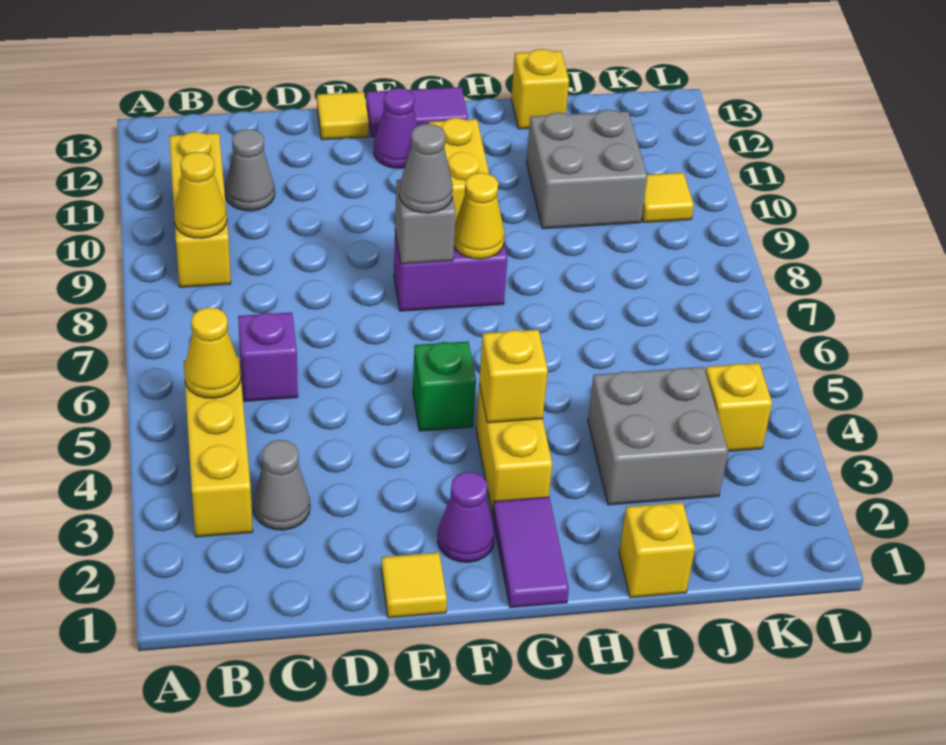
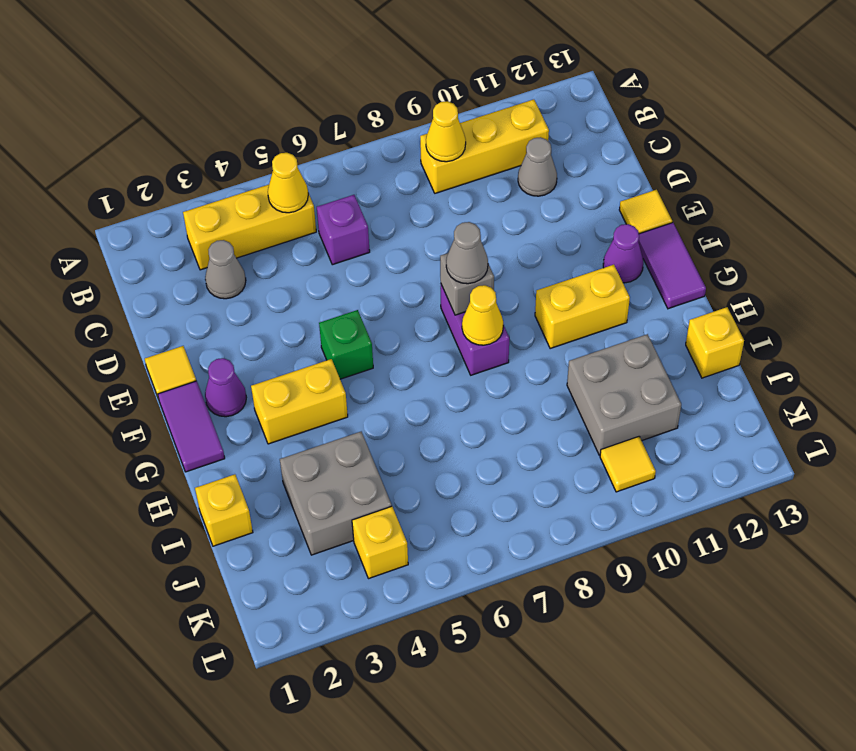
purple 1x2 tile [492,497,569,608] -> purple 1x2 tile turned to [158,381,225,472]
yellow 1x1 brick [479,330,548,423] -> none

